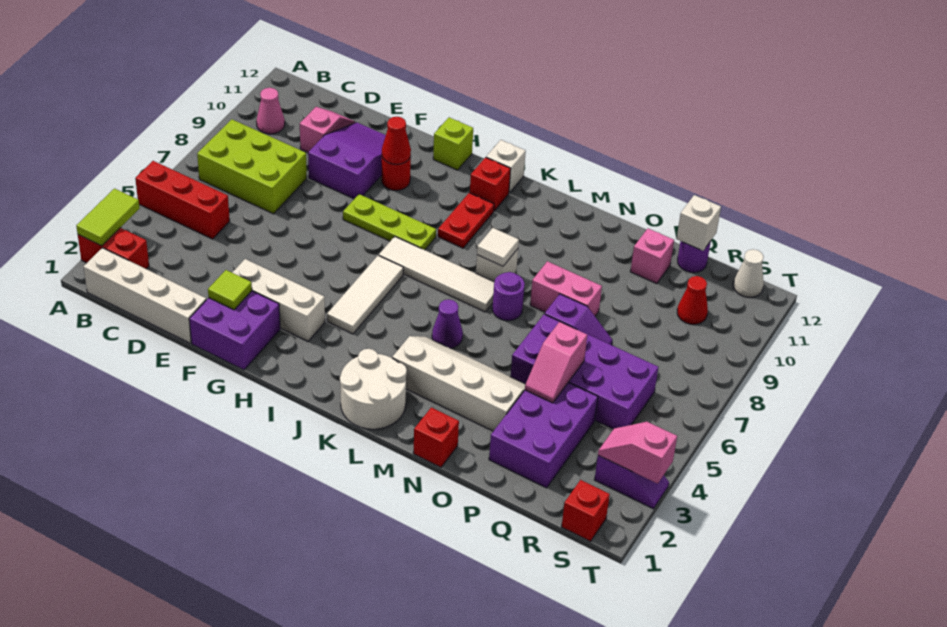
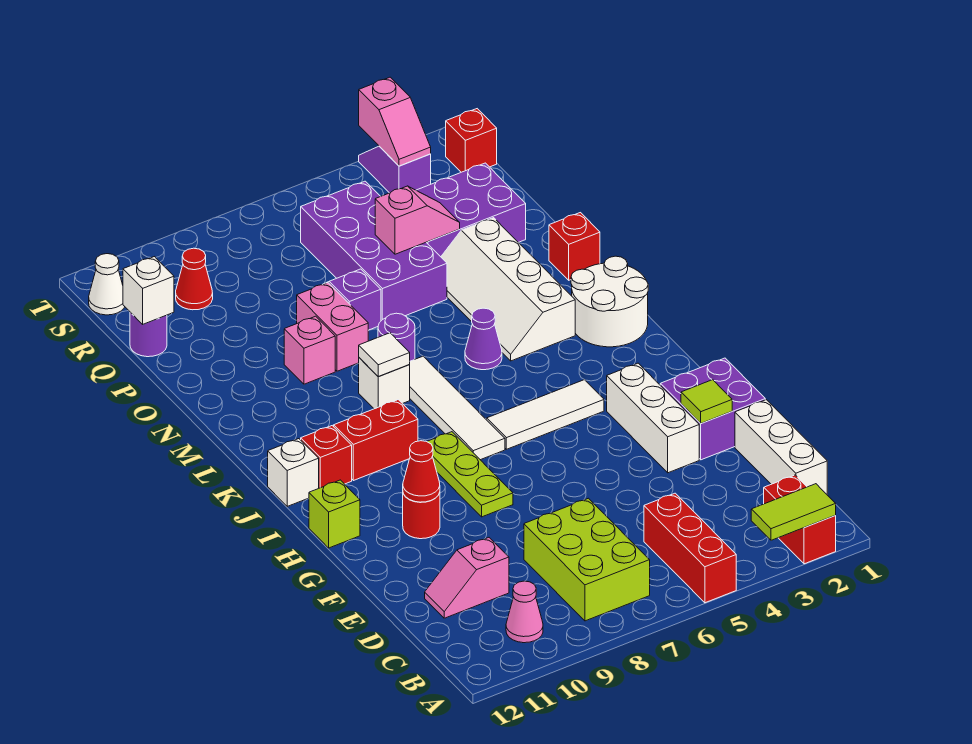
white 1x4 brick [84,248,206,343] -> white 1x3 brick [735,400,827,494]
purple 2x3 slope [308,123,386,199] -> none
red 1x2 plate [438,193,494,248] -> red 1x2 brick [334,400,418,481]
pink 1x1 brick [630,229,674,284] -> pink 1x1 brick moved to [284,316,335,384]

